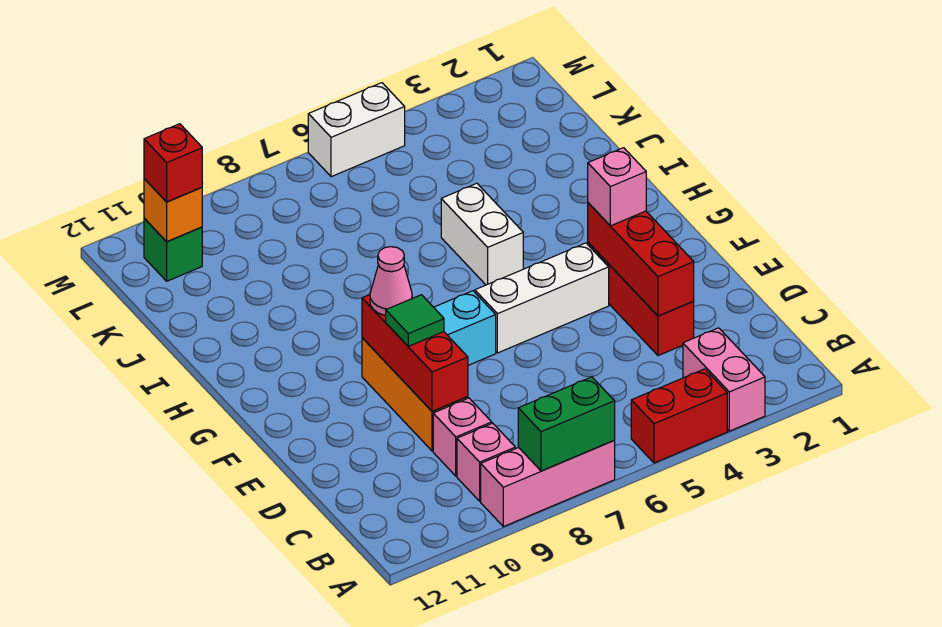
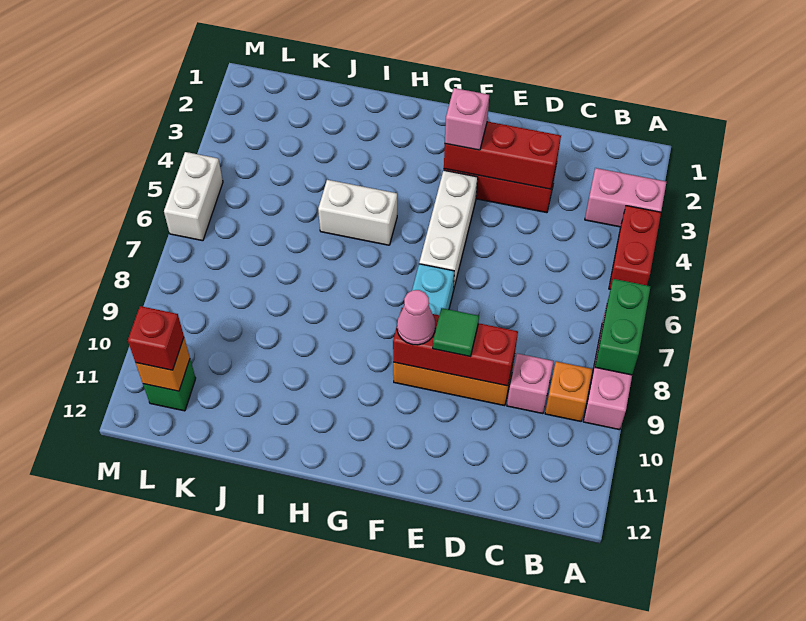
pink 1x1 brick [457,423,515,501] -> orange 1x1 brick [545,361,593,421]

